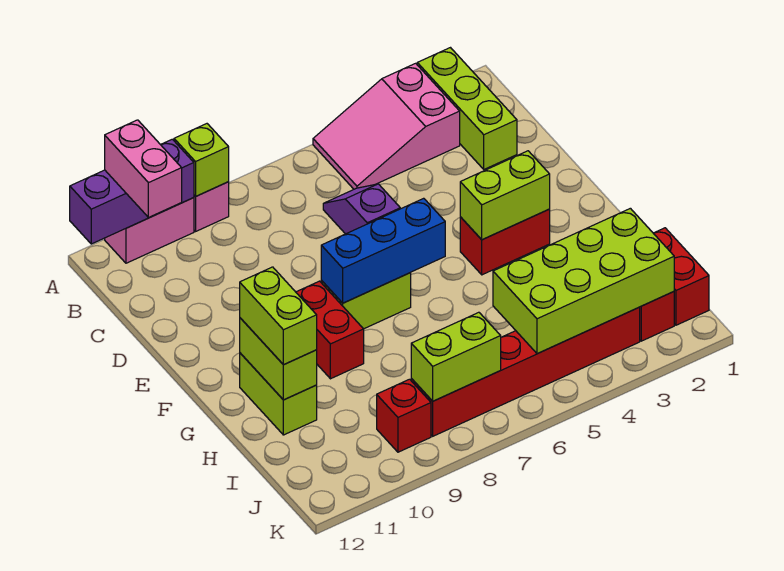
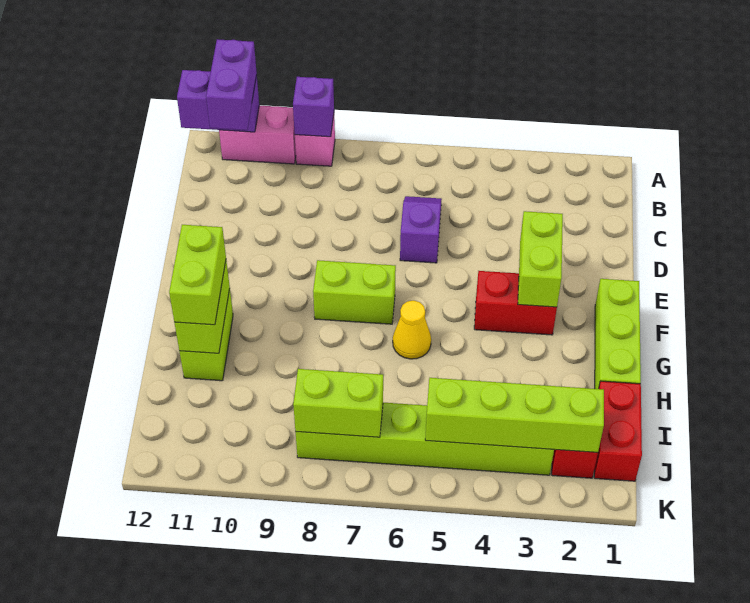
lime 1x3 brick [417,48,517,169] -> lime 1x3 brick moved to [595,279,641,389]
pink 2x3 slope [313,63,460,189] -> none
lime 1x1 brick [174,124,229,197] -> purple 1x1 brick [293,77,334,137]
purple 1x3 brick [70,139,194,244] -> purple 1x2 brick [177,70,259,132]
pink 1x2 brick [105,120,182,217] -> purple 1x2 brick [206,39,257,130]
lime 1x2 brick [460,151,550,240] -> lime 1x2 brick turned to [518,211,563,307]
blue 1x3 brick [321,198,445,303] -> none
red 1x2 brick [296,281,364,379] -> none
none -> yellow 1x1 cone [393,300,431,359]
lime 2x4 brick [493,208,674,354] -> lime 1x4 brick [425,378,604,452]
red 1x6 brick [411,307,640,436] -> lime 1x6 brick [296,403,554,475]
red 1x1 brick [377,379,431,452] -> none

